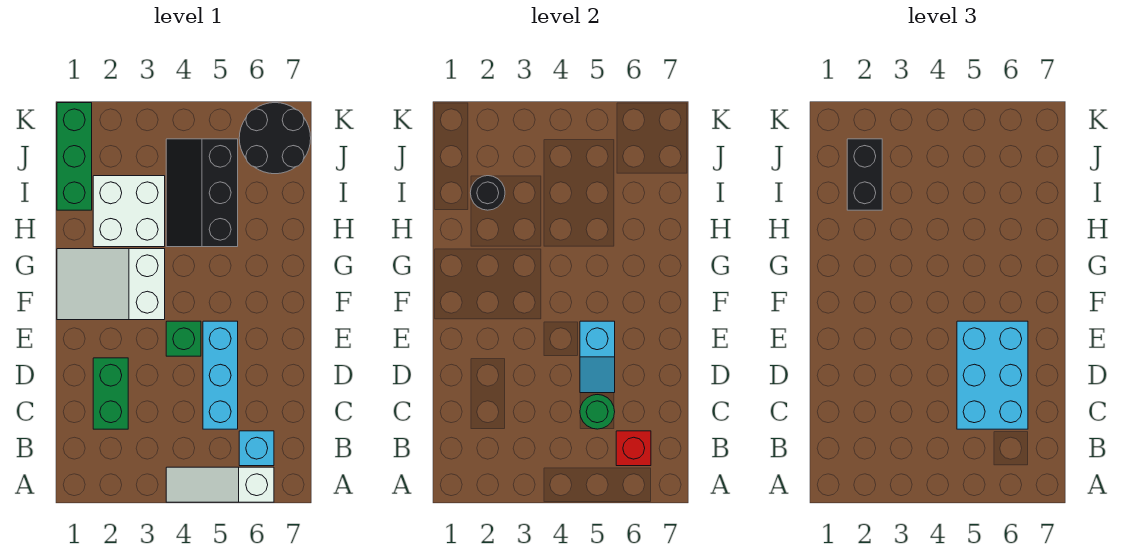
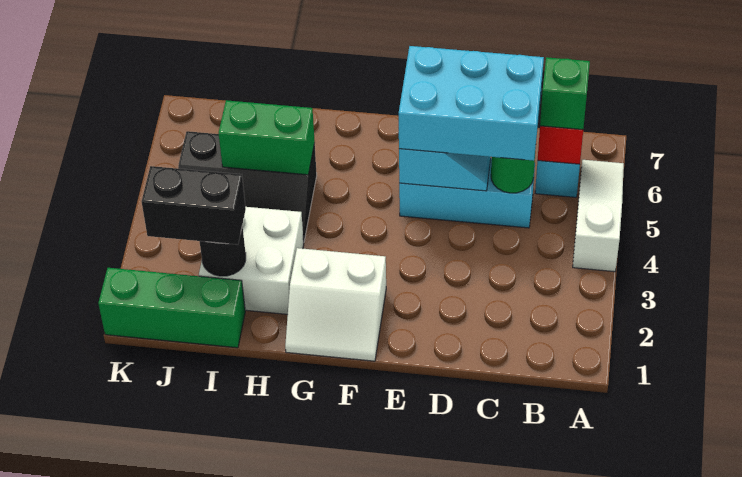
white 1x3 slope [166,467,274,502] -> white 1x3 slope turned to [573,160,624,272]
green 1x2 brick [93,358,128,429] -> green 1x2 brick moved to [218,100,315,175]
green 1x1 brick [166,321,201,356] -> green 1x1 brick moved to [540,57,590,130]
white 2x3 slope [57,249,165,320] -> white 2x2 slope [285,248,386,361]
black 2x2 round brick [239,103,311,174] -> none

